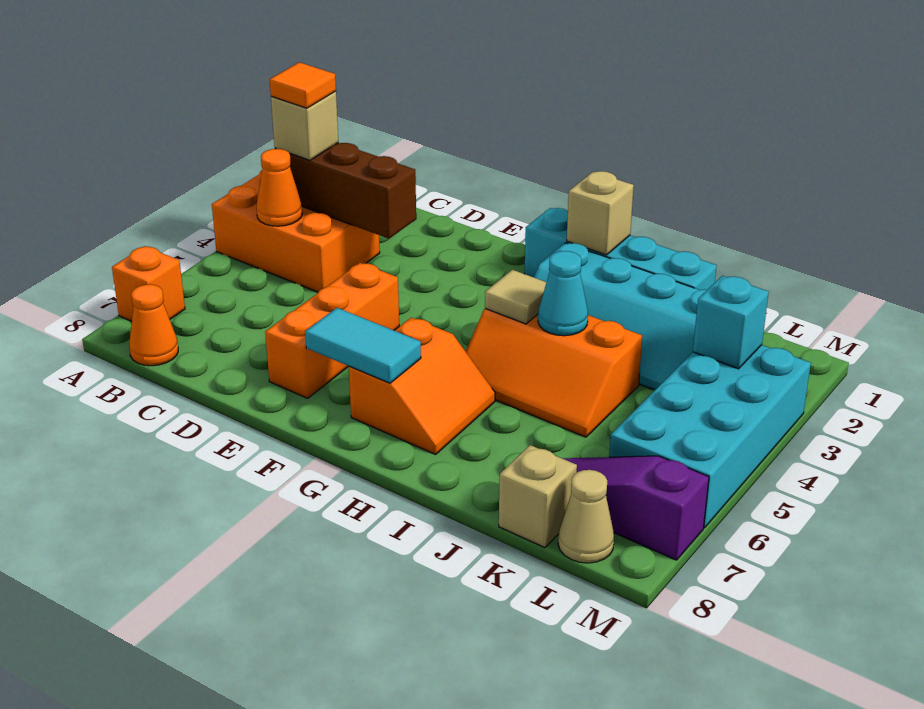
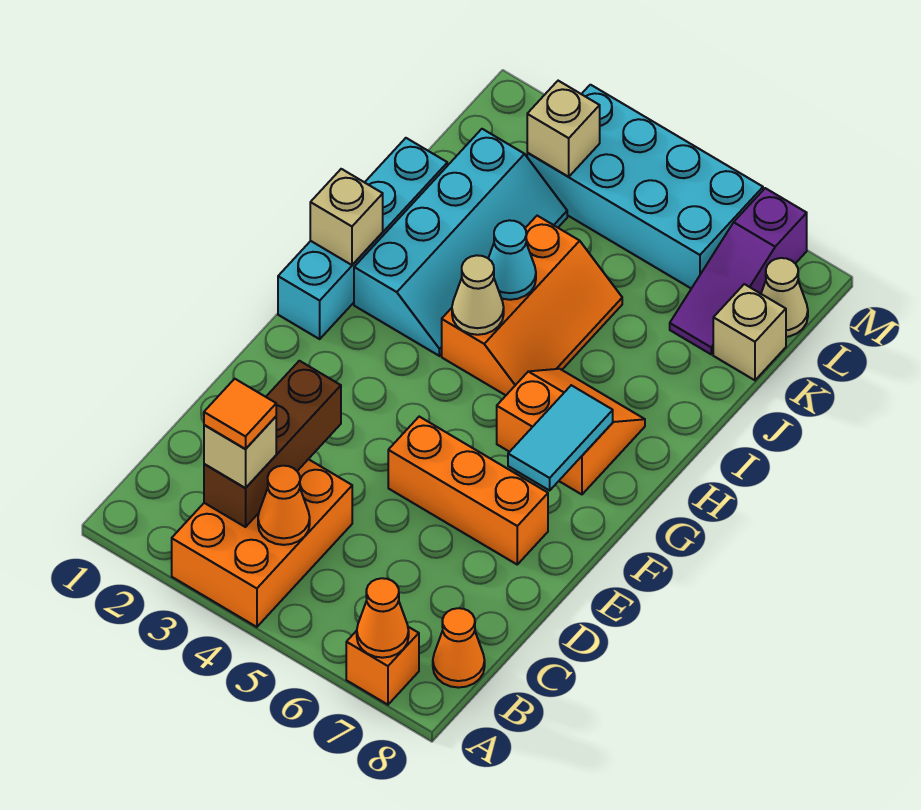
none -> orange 1x1 cone [357,578,409,658]
tan 1x1 tile [485,270,546,324] -> tan 1x1 cone [452,255,504,335]
cyan 1x1 brick [693,276,769,369] -> tan 1x1 brick [527,81,600,177]

